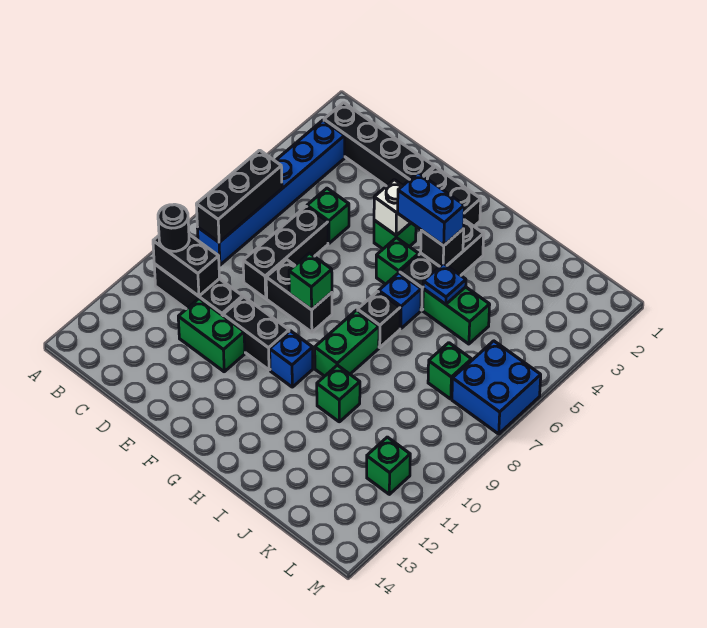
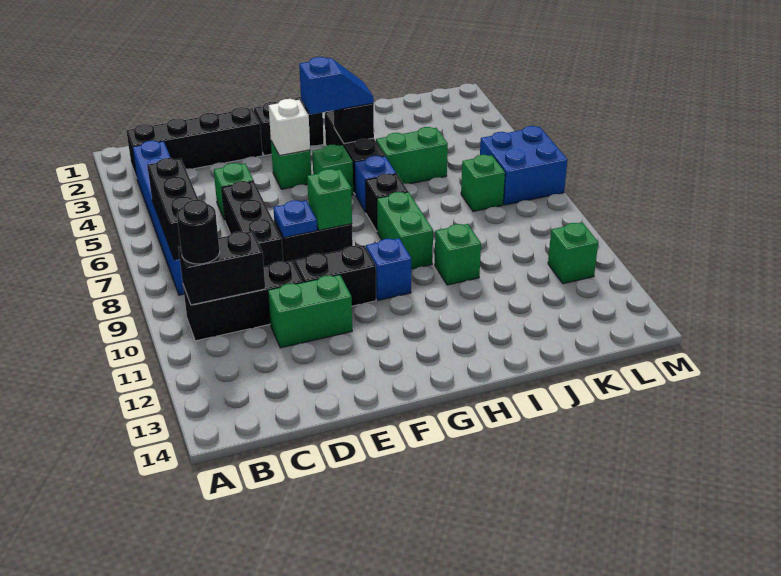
blue 1x2 brick [398,173,464,246] -> blue 1x2 slope [299,57,374,115]
blue 1x1 plate [423,263,466,304] -> blue 1x1 plate moved to [273,200,317,237]

